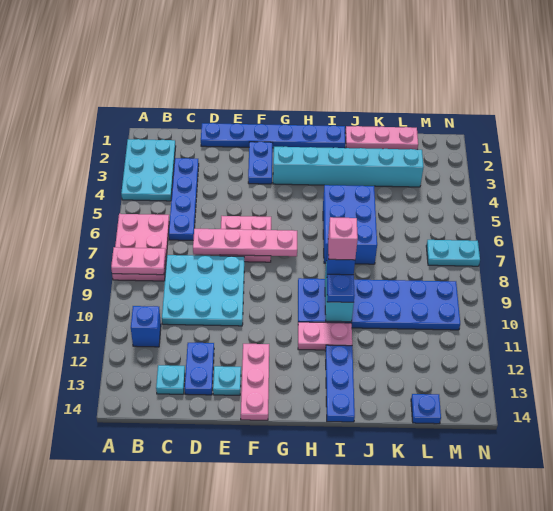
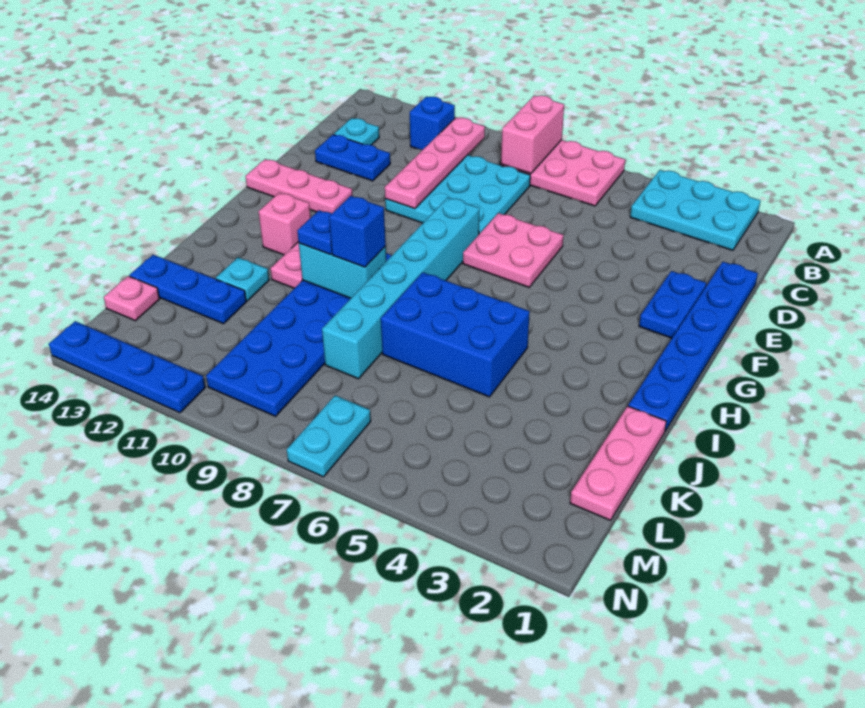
pink 1x2 plate [111,247,166,275] -> pink 1x2 brick [501,95,564,174]
blue 1x4 plate [169,158,199,240] -> blue 1x4 plate moved to [49,321,205,413]
pink 1x4 plate [193,229,297,256] -> pink 1x4 plate moved to [385,117,485,209]
cyan 1x1 plate [213,366,241,395] -> cyan 1x1 plate moved to [216,257,269,301]
blue 1x2 plate [248,142,273,184] -> blue 1x2 plate turned to [639,271,706,338]
cyan 1x6 brick [273,147,424,187] -> cyan 1x6 brick moved to [322,197,479,379]
pink 1x1 brick [328,217,358,260] -> pink 1x1 brick moved to [258,193,311,255]
blue 1x3 plate [326,345,355,422] -> blue 1x3 plate moved to [130,255,246,324]
blue 1x1 plate [411,394,441,424] -> pink 1x1 plate [104,276,160,321]

